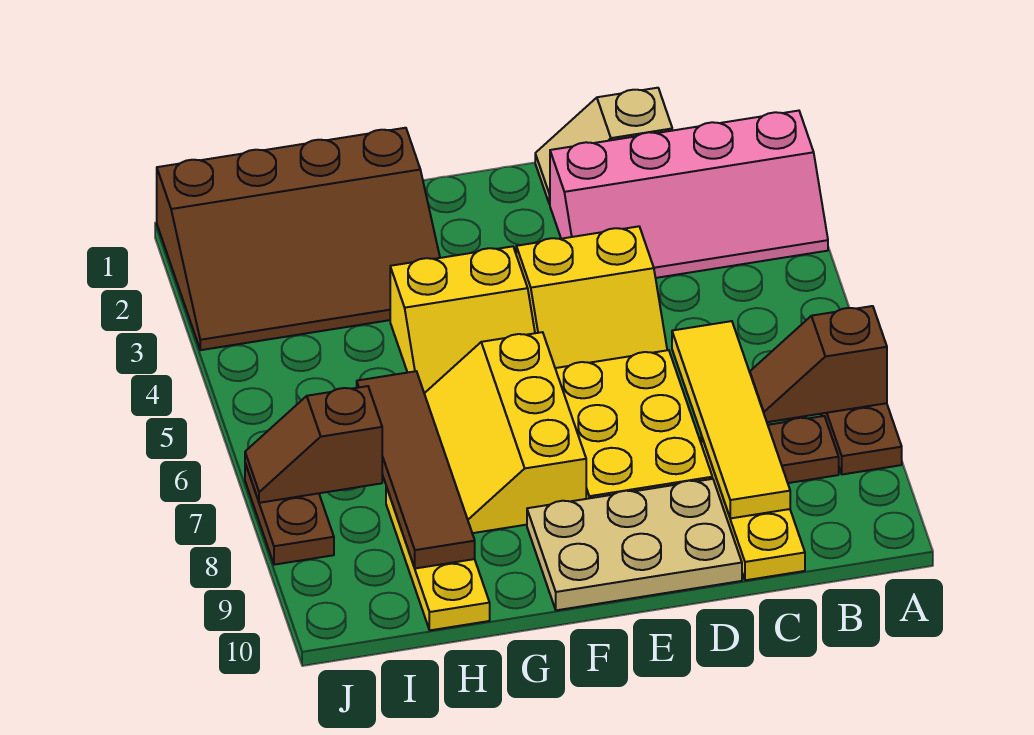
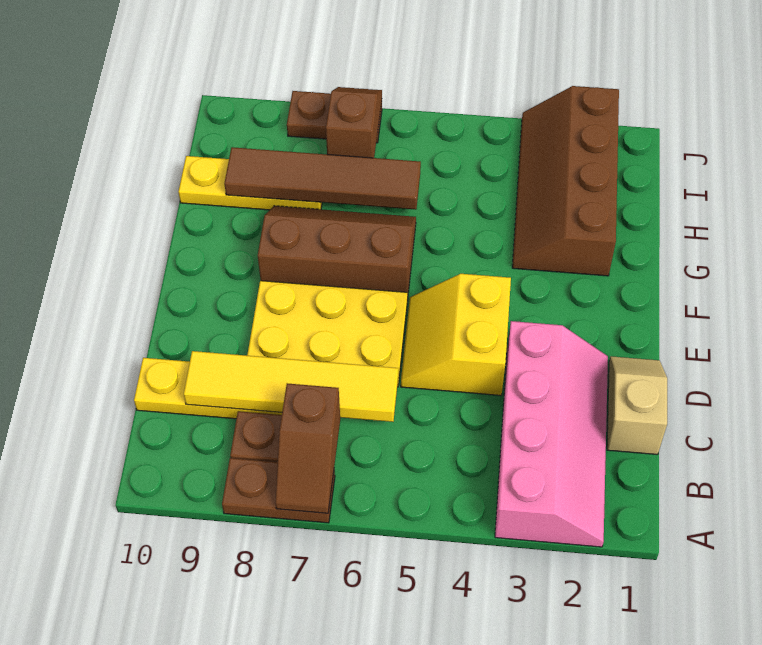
pink 2x4 slope [550,111,828,278] -> pink 2x4 slope turned to [495,321,608,547]
brown 1x2 slope [750,306,887,422] -> brown 1x2 slope turned to [276,383,340,513]
tan 2x3 plate [527,479,742,610] -> none
yellow 2x2 slope [390,246,535,393] -> none
yellow 2x3 slope [424,332,586,533] -> brown 2x3 slope [258,206,416,301]
brown 3x4 slope [157,128,440,350] -> brown 2x4 slope [512,86,619,276]

